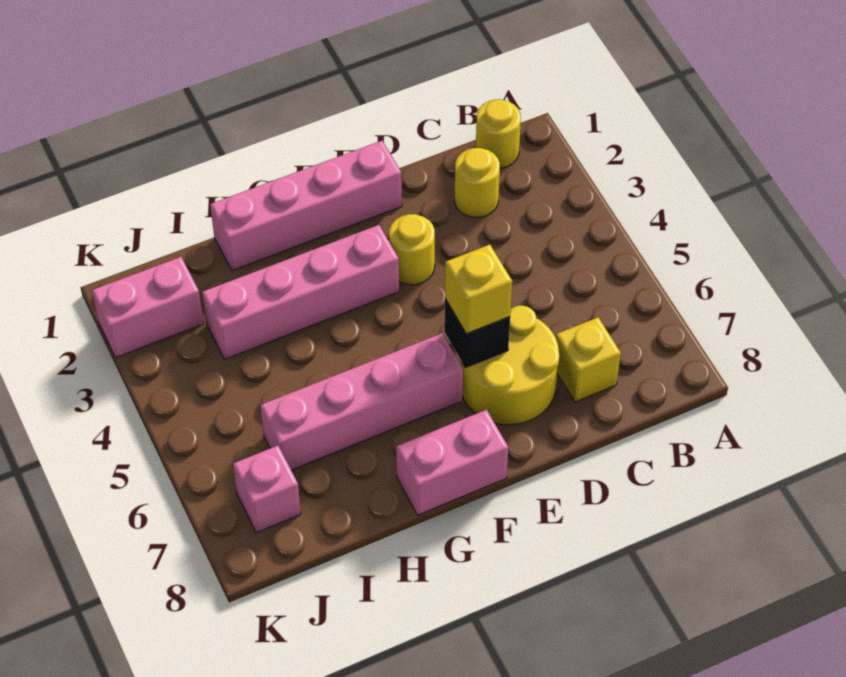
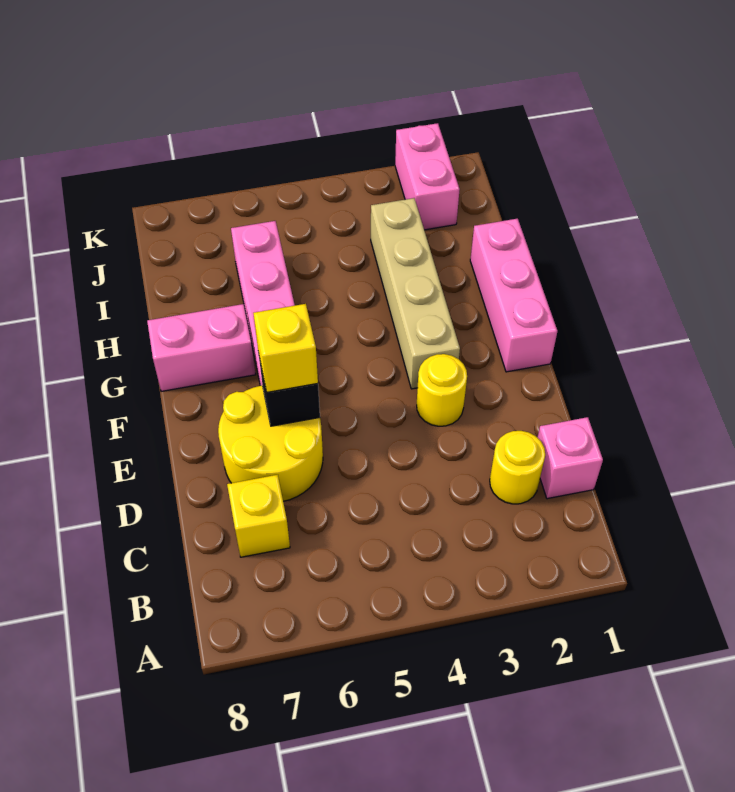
yellow 1x1 round brick [476,99,521,168] -> none
pink 1x4 brick [210,141,402,271] -> pink 1x3 brick [470,219,557,372]
pink 1x4 brick [202,225,399,359] -> tan 1x4 brick [371,198,460,389]
pink 1x2 brick [396,410,509,515] -> pink 1x2 brick turned to [147,304,256,391]
pink 1x1 brick [233,446,301,533] -> pink 1x1 brick moved to [537,417,603,499]

